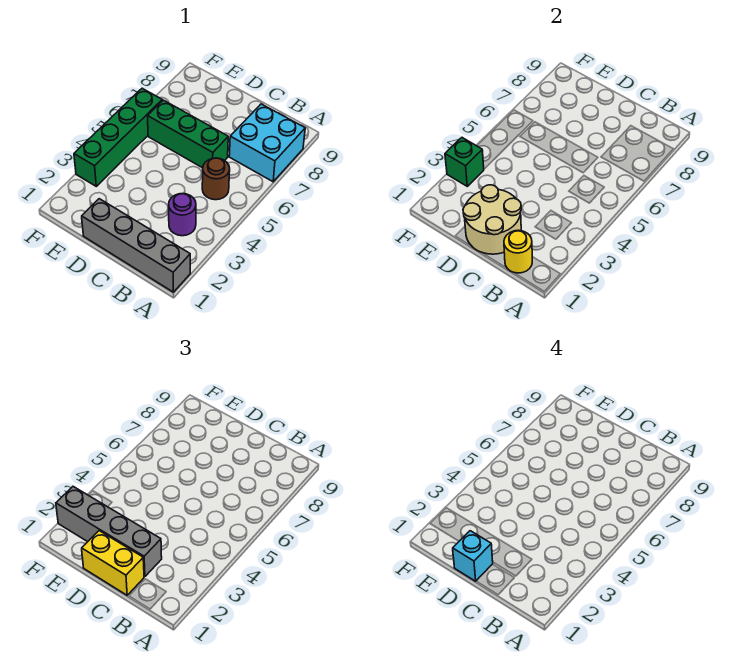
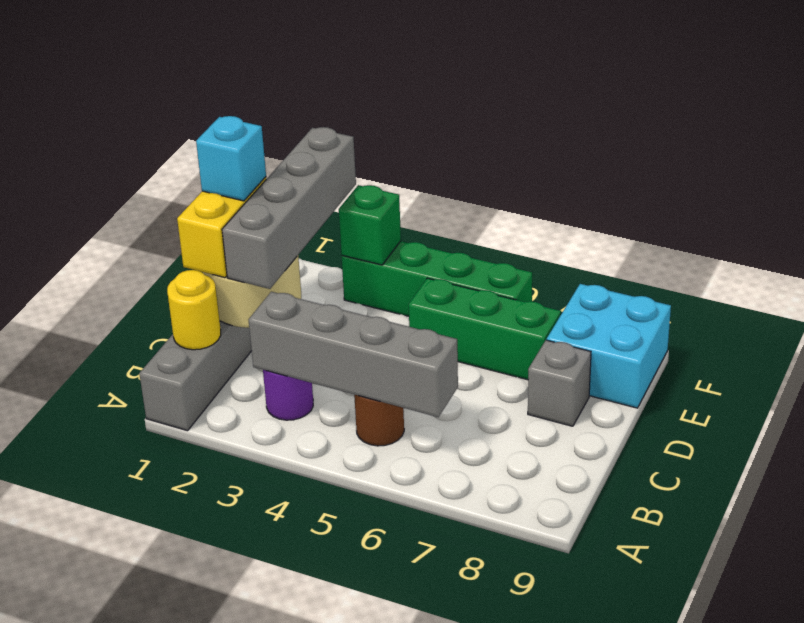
cyan 2x2 brick [229,104,305,182] -> cyan 2x2 brick moved to [547,284,671,408]
none -> grey 1x4 brick [249,292,458,417]
green 1x3 brick [148,100,228,168] -> green 1x3 brick turned to [409,278,561,380]
none -> grey 1x1 brick [528,340,591,426]

